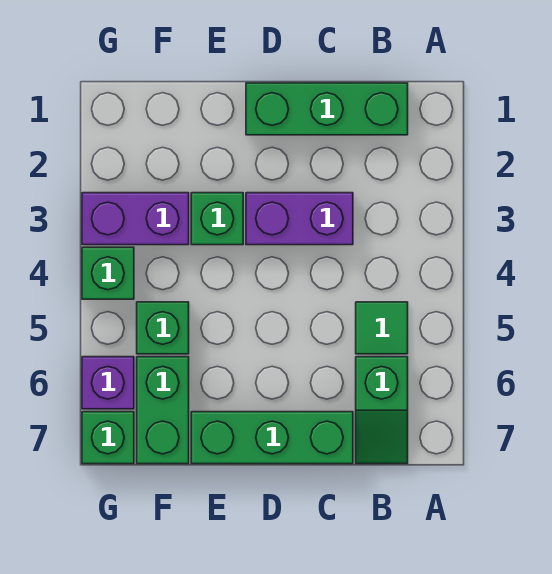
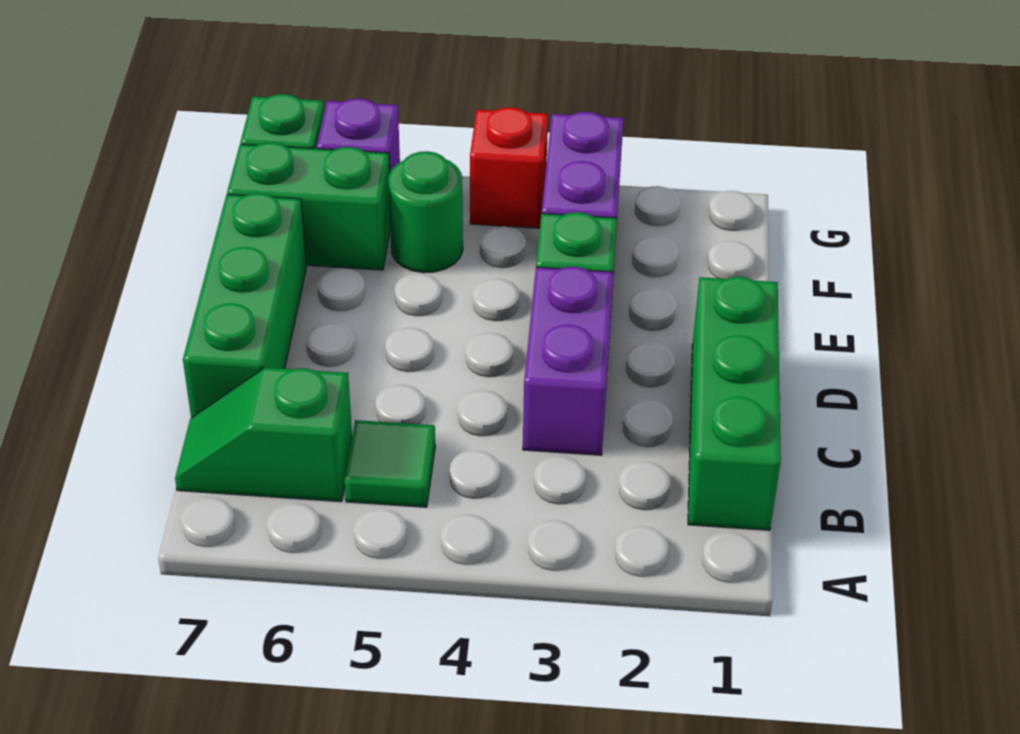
green 1x1 brick [137,302,189,354] -> green 1x1 round brick [388,151,463,273]
green 1x1 brick [82,247,134,299] -> red 1x1 brick [470,107,548,228]

